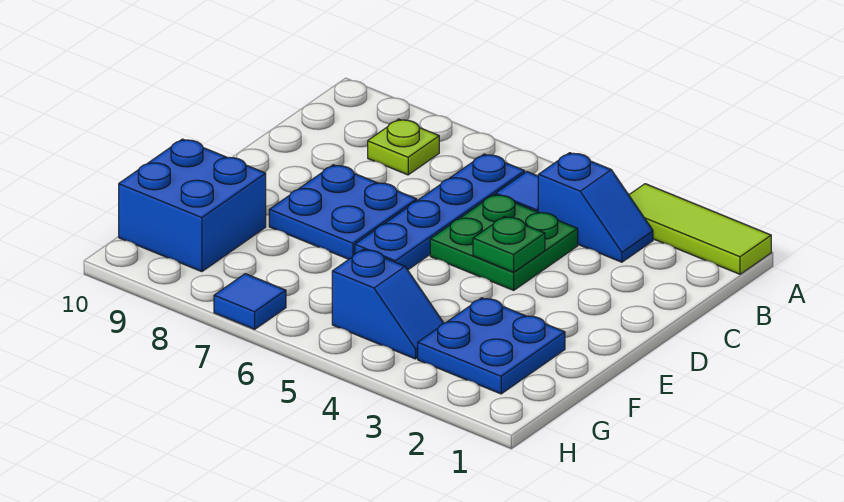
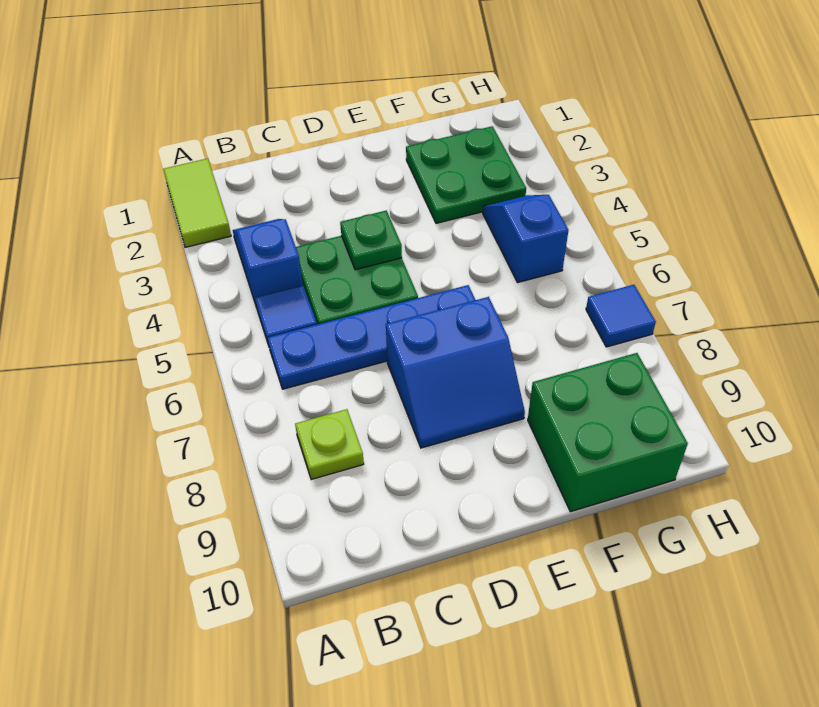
lime 1x3 tile [629,184,771,274] -> lime 1x2 tile [163,159,231,247]
blue 2x2 plate [269,165,417,259] -> blue 2x2 slope [386,297,525,448]
blue 2x2 plate [418,298,565,394] -> green 2x2 plate [406,126,526,223]
blue 2x2 brick [119,139,266,272] -> green 2x2 brick [528,353,688,512]

